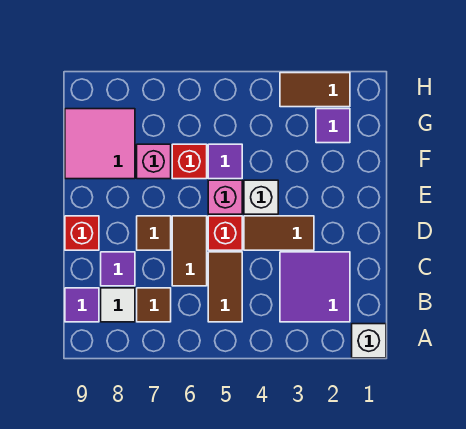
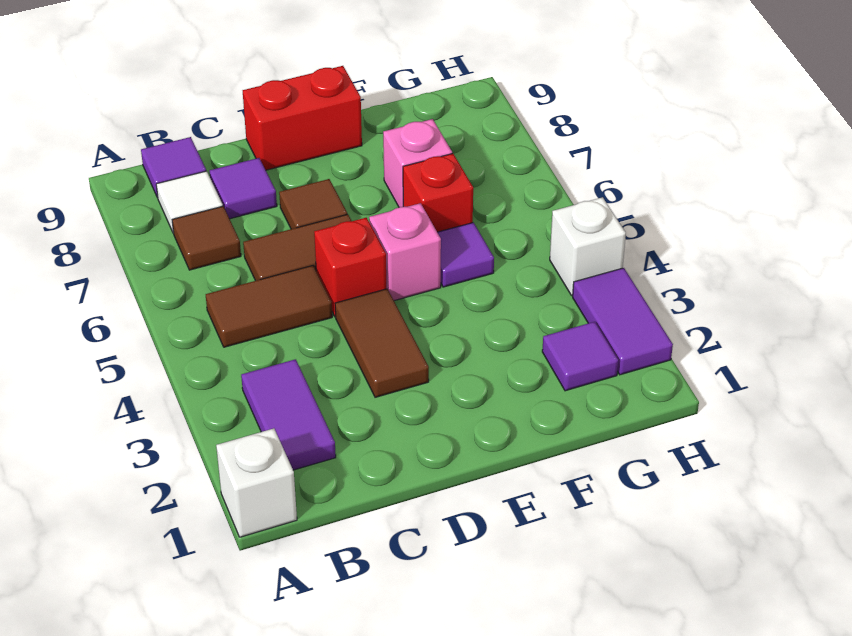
purple 2x2 tile [280,252,350,322] -> purple 1x2 tile [241,359,336,470]
red 1x1 brick [65,216,99,250] -> red 1x2 brick [243,66,362,170]
white 1x1 brick [244,180,278,214] -> white 1x1 brick moved to [550,197,626,296]
pink 2x2 tile [65,109,135,179] -> none
brown 1x2 tile [280,73,350,107] -> purple 1x2 tile [573,268,673,375]

